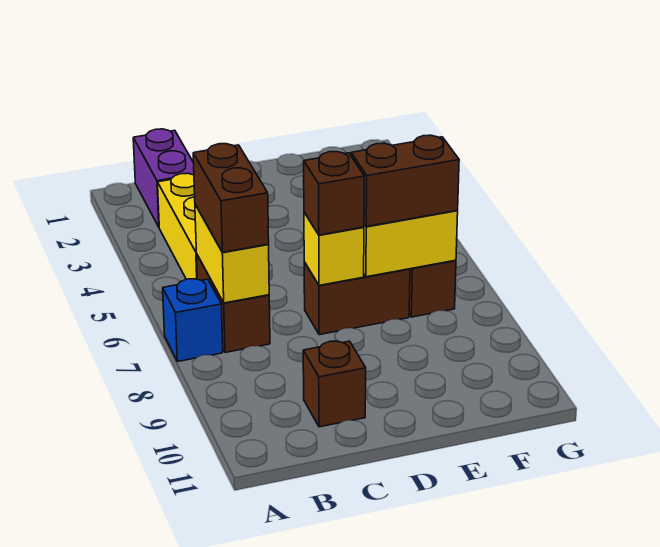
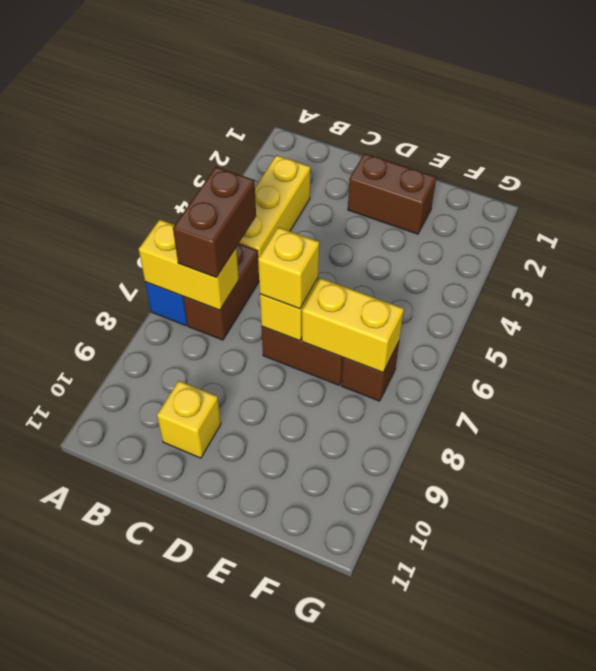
purple 1x2 brick [133,129,194,227] -> none
yellow 1x2 brick [195,205,269,303] -> yellow 1x2 brick turned to [139,220,239,310]
brown 1x1 brick [303,341,366,427] -> yellow 1x1 brick [157,381,221,458]
brown 1x1 brick [304,152,364,235] -> yellow 1x1 brick [258,227,319,309]
brown 1x2 brick [351,135,459,227] -> brown 1x2 brick moved to [348,153,436,234]

